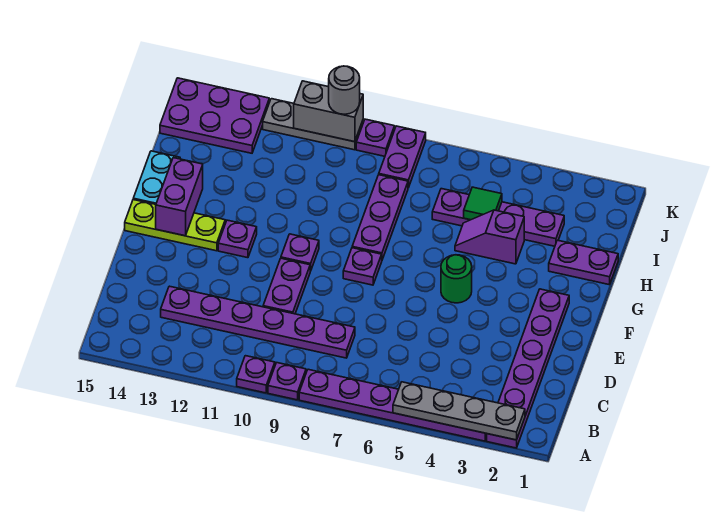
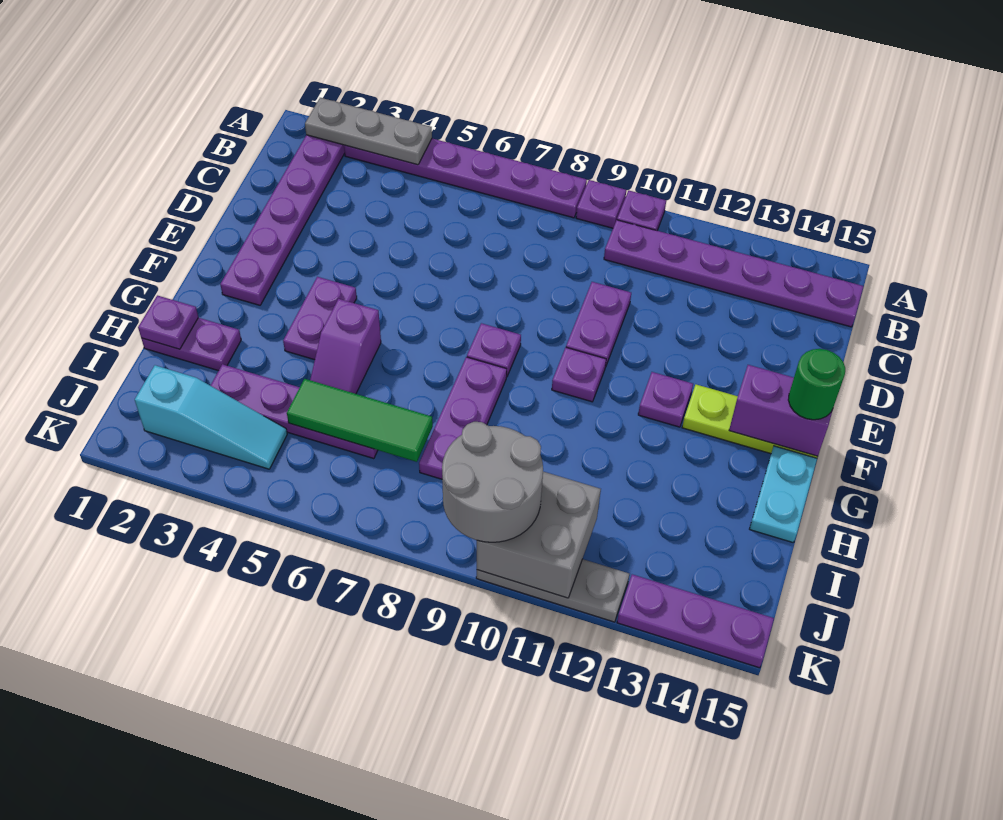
grey 1x4 plate [393,382,525,440] -> grey 1x3 plate [305,98,432,165]
purple 1x6 plate [161,286,355,358] -> purple 1x6 plate moved to [604,220,863,327]
green 1x1 round brick [441,255,472,303] -> green 1x1 round brick moved to [788,349,845,420]
purple 1x2 brick [156,158,203,236] -> purple 1x2 brick turned to [729,365,833,456]
purple 1x2 slope [455,210,524,264] -> purple 1x2 slope turned to [310,299,381,394]
green 1x1 tile [464,187,502,220] -> green 1x3 tile [287,379,433,462]
none -> cyan 1x3 slope [135,365,287,469]
purple 1x2 plate [379,126,426,188] -> purple 1x2 plate moved to [283,277,357,360]
purple 2x3 plate [160,78,269,153] -> purple 1x3 plate [617,574,774,668]
purple 1x1 plate [356,119,395,156] -> purple 1x1 plate moved to [138,296,198,349]
grey 1x2 brick [294,81,363,142] -> grey 2x2 brick [477,472,601,598]
grey 1x1 round brick [329,66,360,114] -> grey 2x2 round brick [442,422,543,542]

